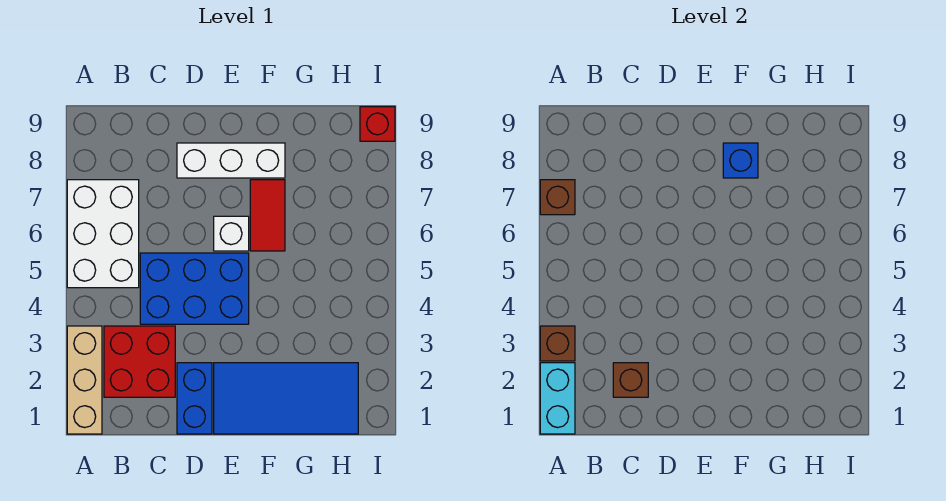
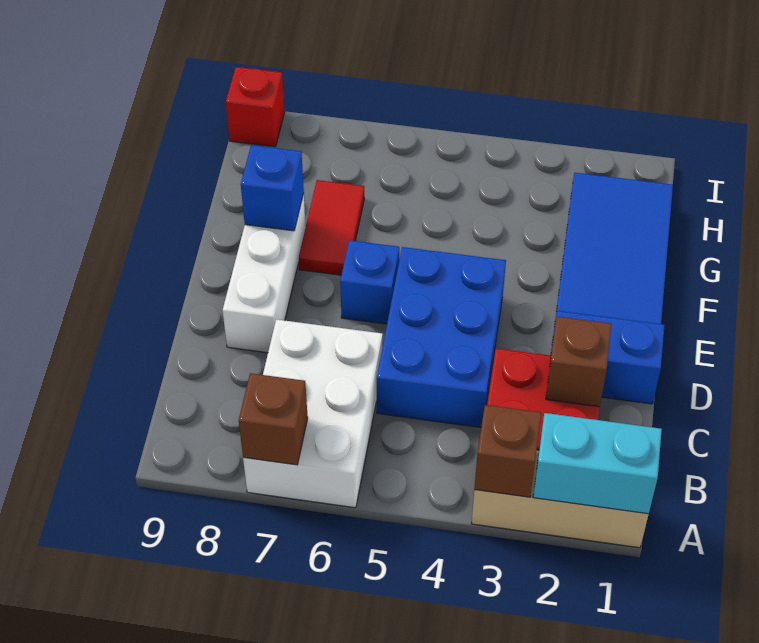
white 2x3 brick [67,180,139,288] -> white 2x3 brick turned to [243,319,383,508]
white 1x1 brick [214,216,249,251] -> blue 1x1 brick [340,240,399,324]
red 1x2 tile [250,180,285,251] -> red 1x2 tile turned to [299,180,364,275]

